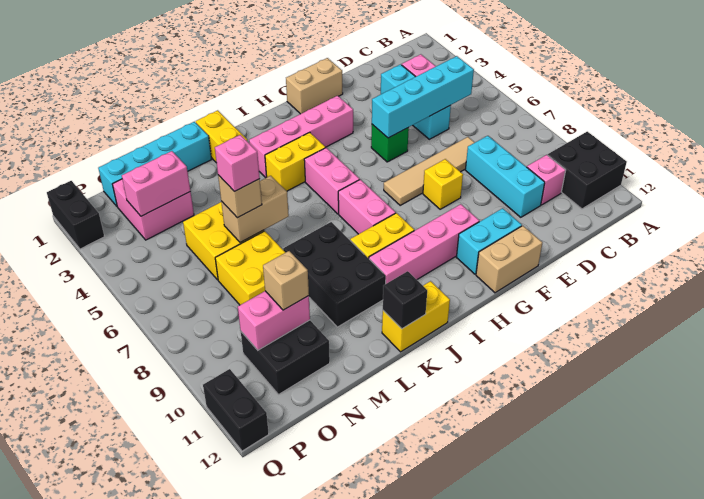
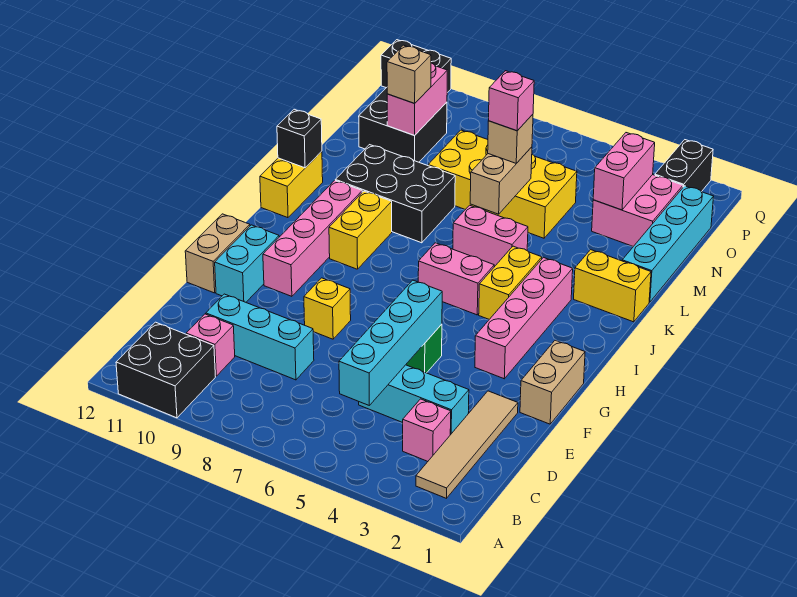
tan 1x4 tile [384,137,475,205] -> tan 1x4 tile moved to [416,391,518,498]
pink 1x2 brick [338,180,396,234] -> pink 1x2 brick moved to [453,205,528,267]
black 1x2 brick [47,181,105,249] -> black 1x2 brick turned to [655,140,713,192]

